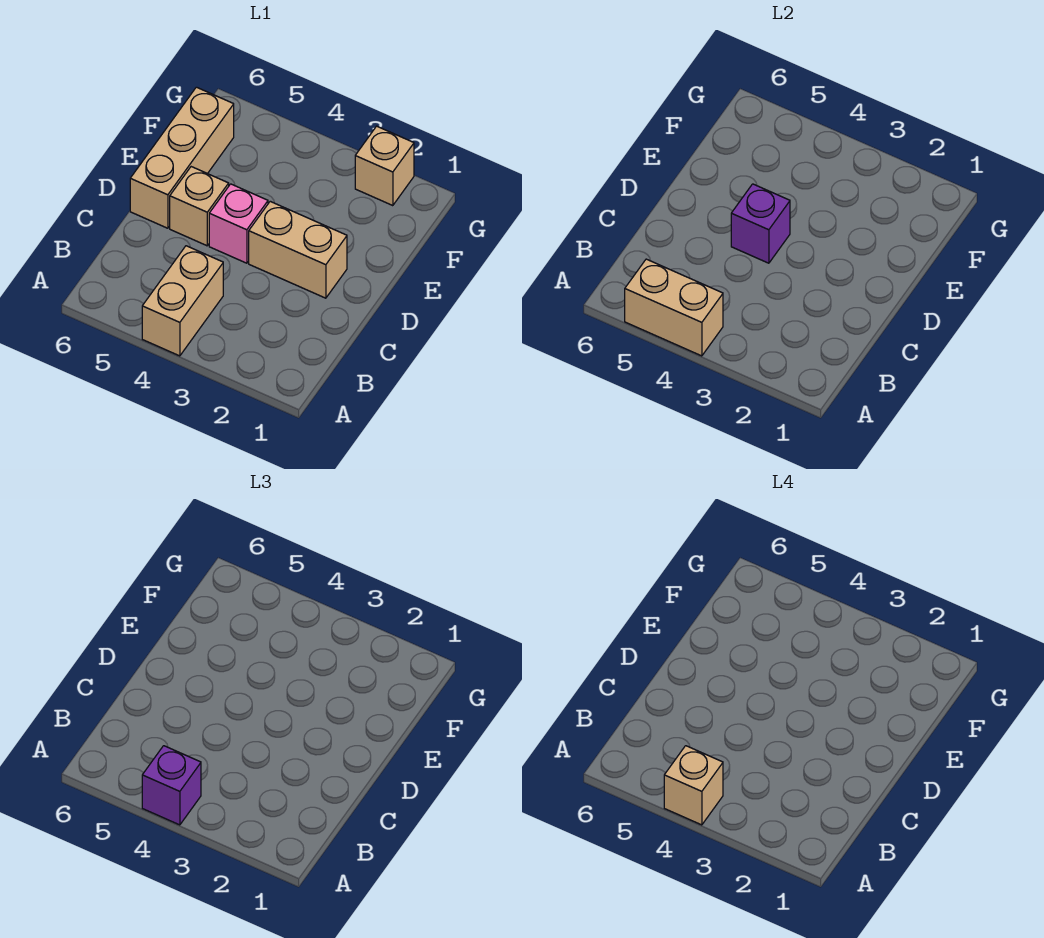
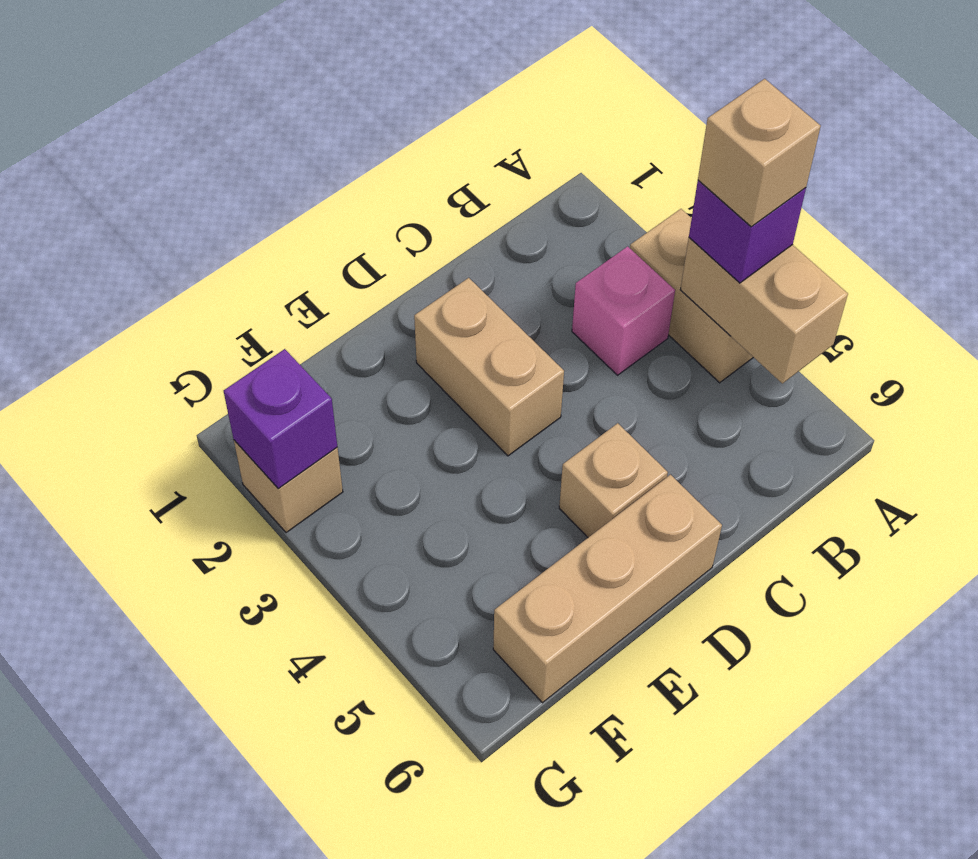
tan 1x2 brick [142,246,223,356] -> tan 1x2 brick turned to [630,209,753,383]
pink 1x1 brick [209,184,268,263] -> pink 1x1 brick moved to [572,246,675,375]
purple 1x1 brick [731,184,790,263] -> purple 1x1 brick moved to [224,349,337,488]

